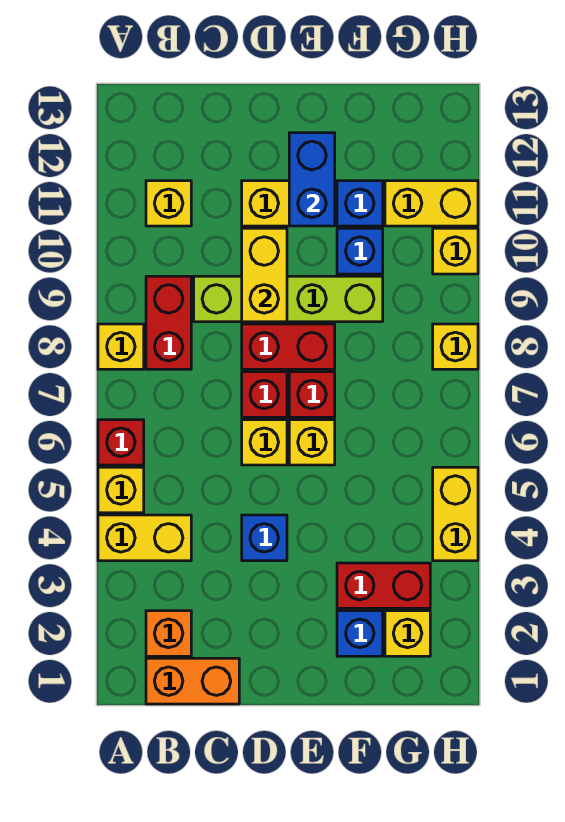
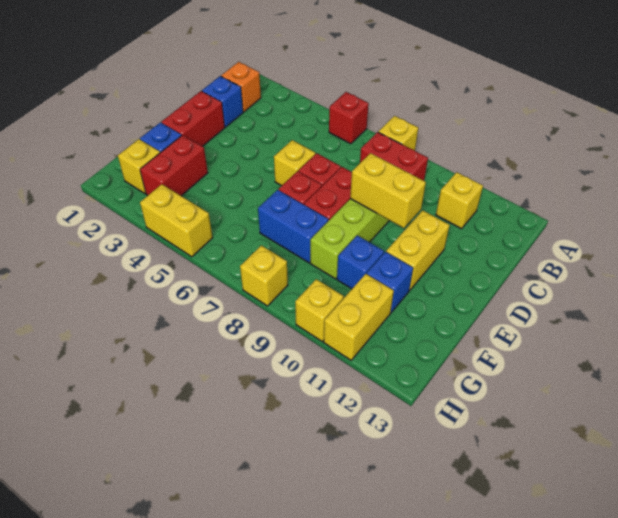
yellow 1x2 brick [98,515,191,561] -> none
yellow 1x1 brick [98,467,144,513] -> none
orange 1x2 brick [146,658,239,704] -> none
none -> red 1x2 brick [161,91,225,146]
blue 1x1 brick [242,515,287,561] -> blue 1x1 brick moved to [202,76,243,127]
yellow 1x1 brick [289,420,335,465] -> none
blue 1x2 brick [289,133,335,226] -> blue 1x2 brick moved to [258,190,328,263]

